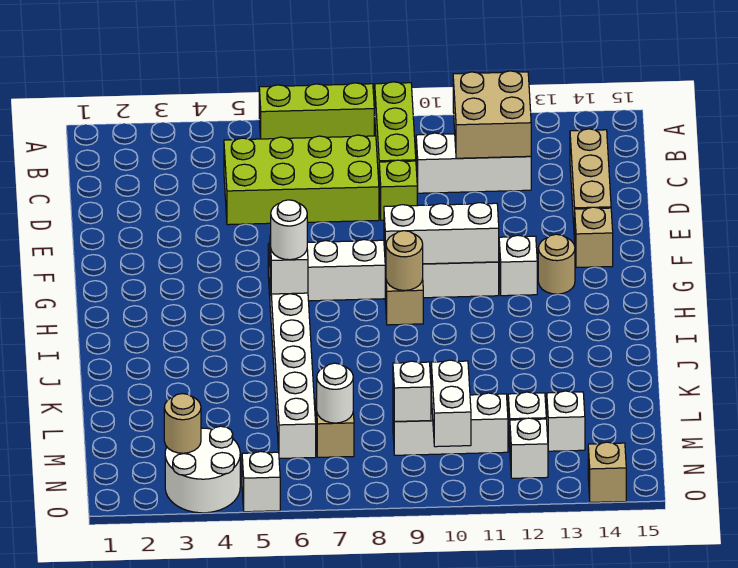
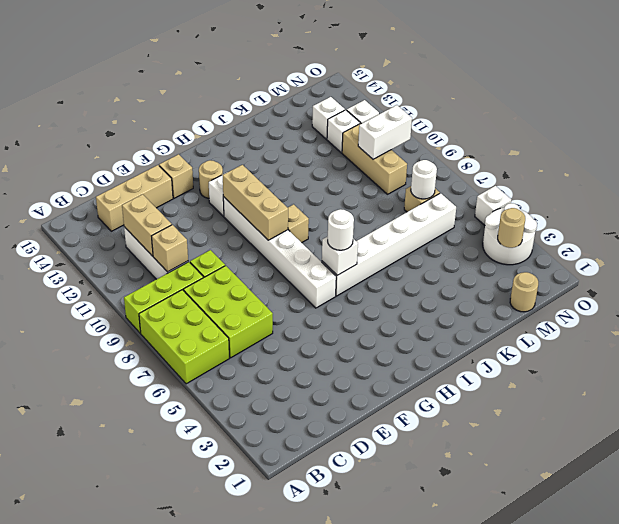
lime 1x3 brick [259,83,374,139] -> lime 2x3 brick [139,290,229,384]
tan 2x2 brick [453,71,531,158] -> tan 1x2 brick [122,194,172,256]
lime 2x4 brick [224,135,379,225] -> lime 2x3 brick [183,266,273,358]
white 1x3 brick [384,203,499,265] -> tan 1x3 brick [223,165,288,240]
tan 1x1 round brick [386,231,423,290] -> tan 1x1 round brick moved to [510,272,538,312]
white 1x3 brick [393,393,508,455] -> tan 1x3 brick [342,123,407,194]
white 1x1 brick [393,361,431,422] -> none
tan 1x1 brick [588,442,626,502] -> tan 1x1 brick moved to [152,225,188,272]

